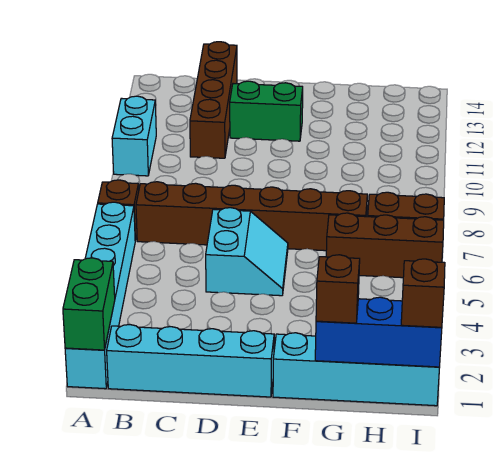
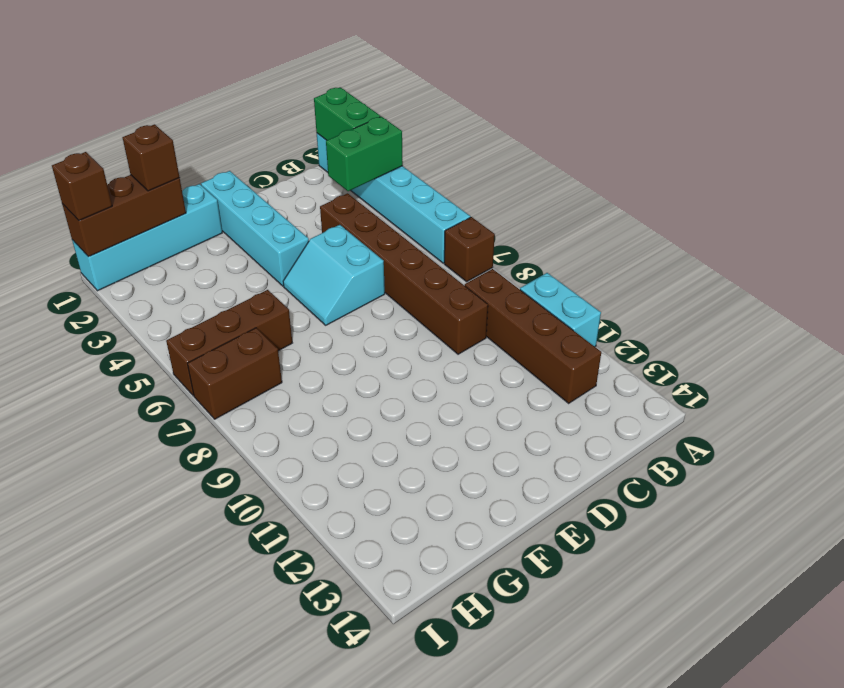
cyan 1x4 brick [107,325,274,397] -> cyan 1x4 brick turned to [201,171,309,286]
brown 1x6 brick [136,182,367,251] -> brown 1x6 brick turned to [320,193,488,354]
brown 1x4 brick [190,42,237,158] -> brown 1x4 brick moved to [465,269,601,403]
green 1x2 brick [230,81,303,141] -> green 1x2 brick moved to [326,116,403,191]
blue 1x3 brick [315,297,442,367] -> brown 1x3 brick [62,175,186,257]

